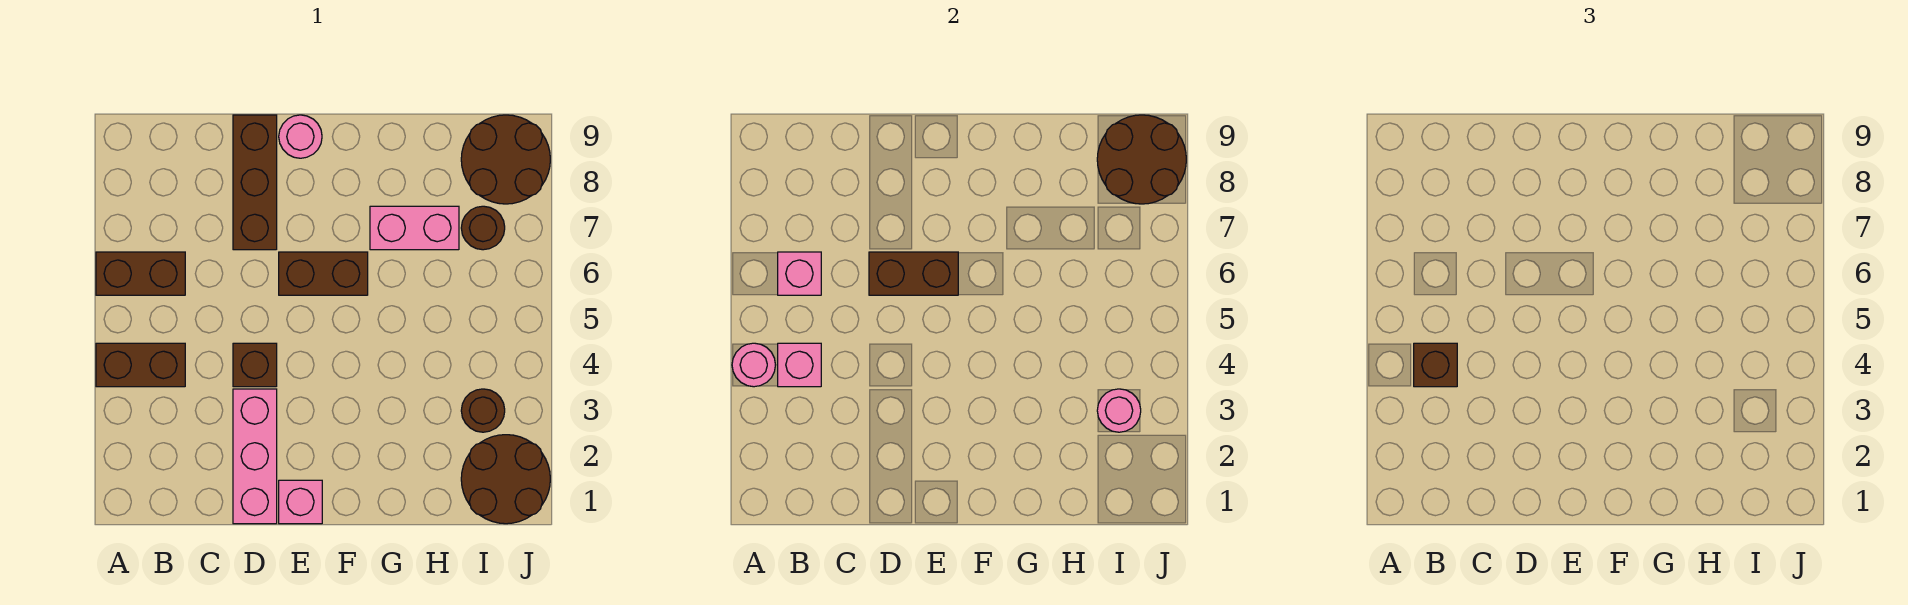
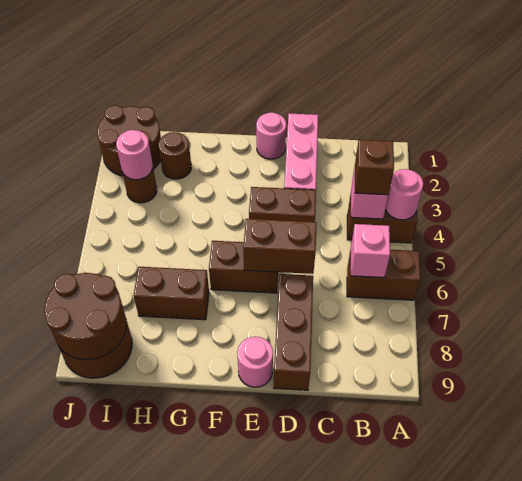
brown 1x1 brick [233,343,277,387] -> brown 1x2 brick [249,187,316,222]
pink 1x1 brick [279,480,322,524] -> pink 1x1 round brick [256,112,286,159]
pink 1x2 brick [370,206,459,250] -> brown 1x2 brick [133,267,209,320]
brown 1x1 round brick [461,206,505,250] -> brown 1x1 round brick moved to [159,132,191,179]

